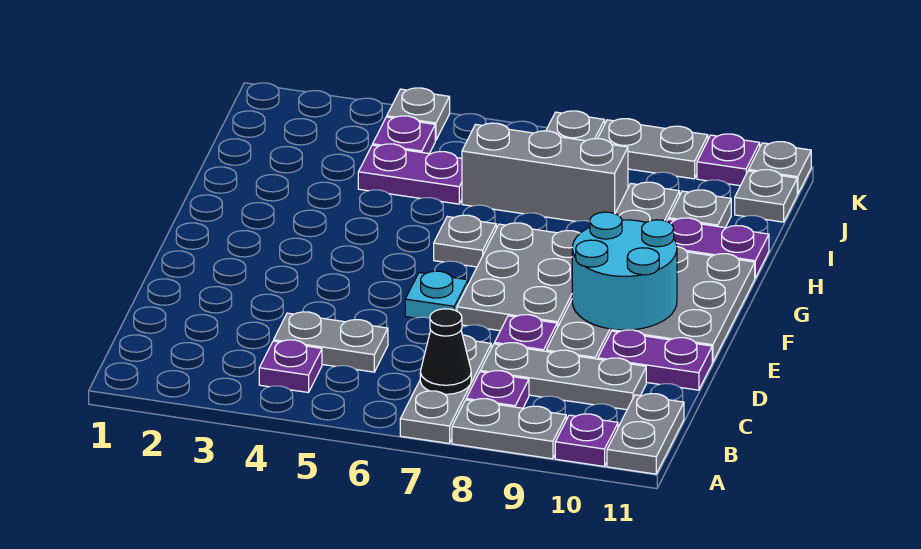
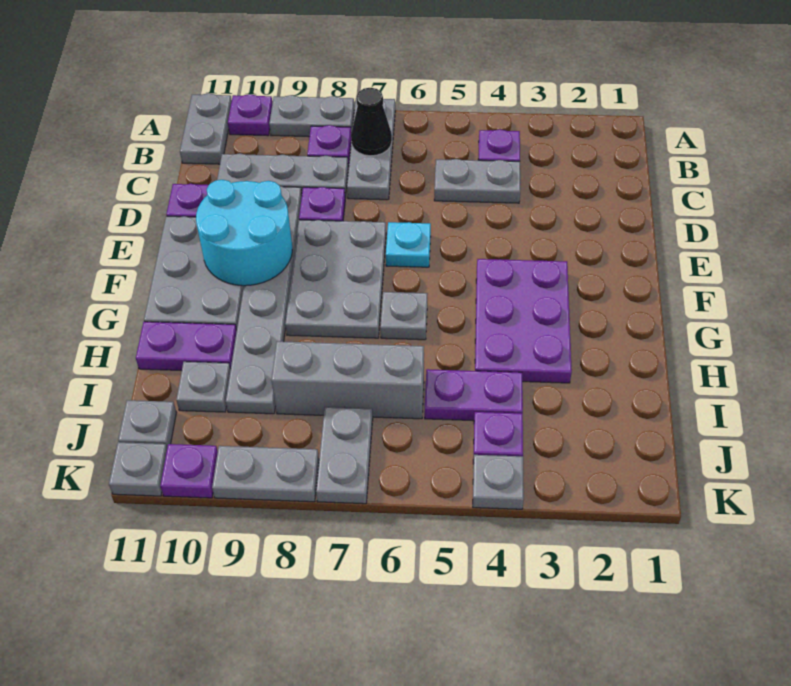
none -> purple 2x3 plate [475,259,572,383]

